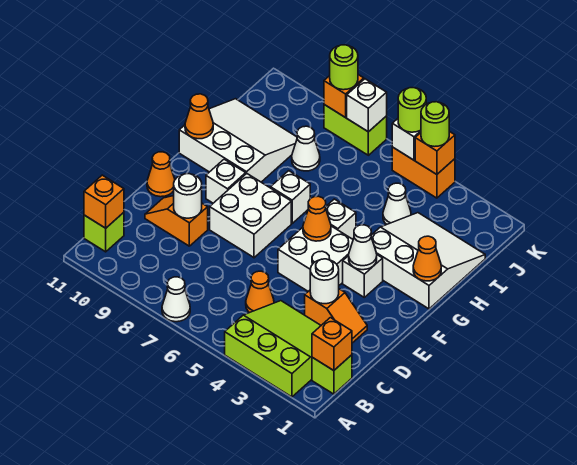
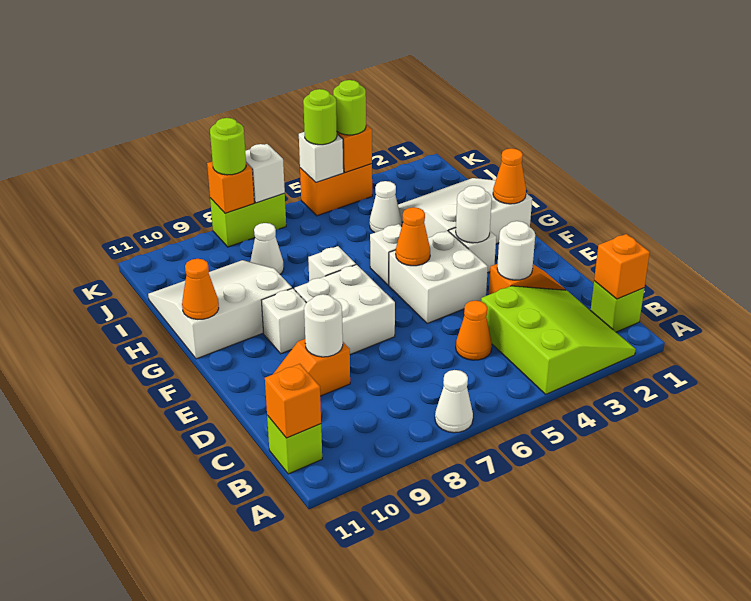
lime 3x3 slope [225,301,321,397] -> lime 3x3 slope turned to [481,286,636,394]
orange 1x1 cone [147,152,175,197] -> none
white 1x1 cone [349,225,377,270] -> white 1x1 round brick [456,186,492,243]

